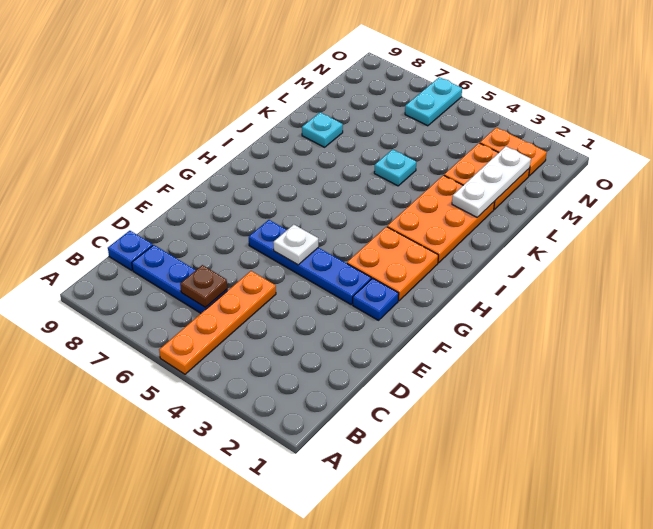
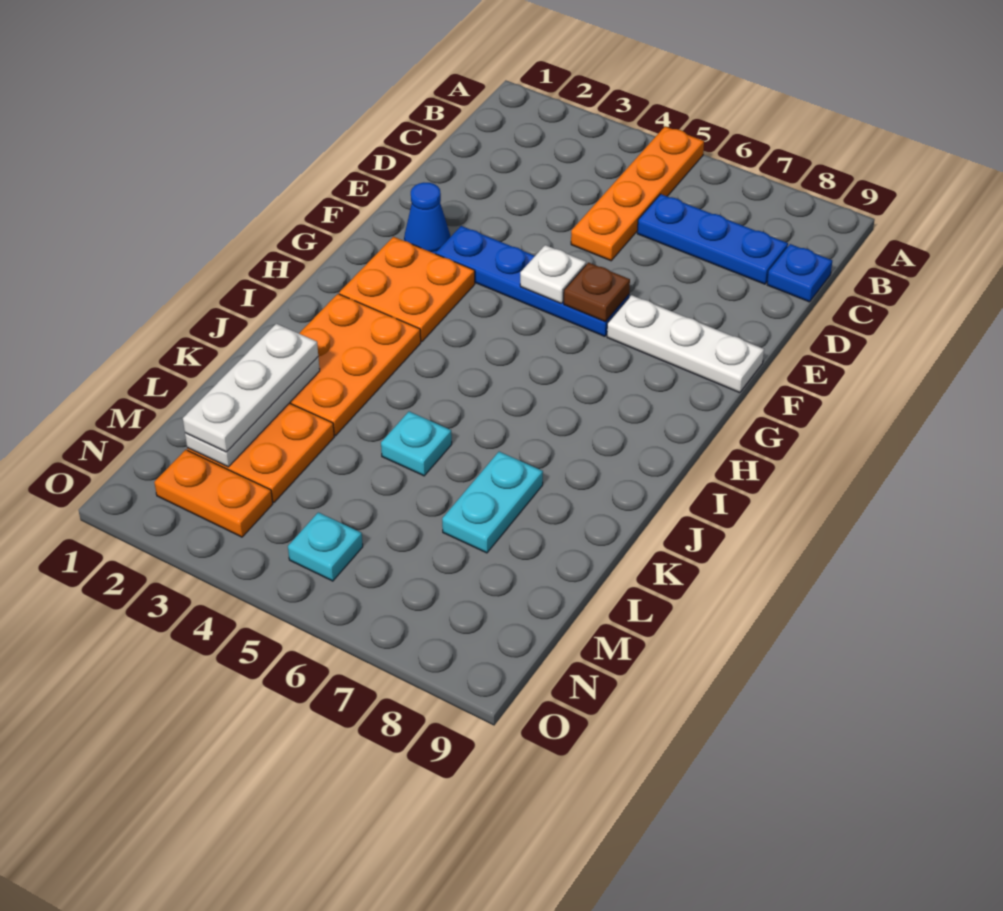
brown 1x1 plate [180,265,227,307] -> brown 1x1 plate moved to [564,262,630,322]
blue 1x1 plate [353,278,399,320] -> blue 1x1 cone [404,183,450,254]
none -> white 1x3 plate [607,295,764,393]
none -> white 1x3 plate [183,324,318,452]
cyan 1x1 plate [302,112,343,147] -> cyan 1x1 plate moved to [288,512,363,581]
cyan 1x2 plate [405,77,462,126] -> cyan 1x2 plate moved to [442,452,543,553]

